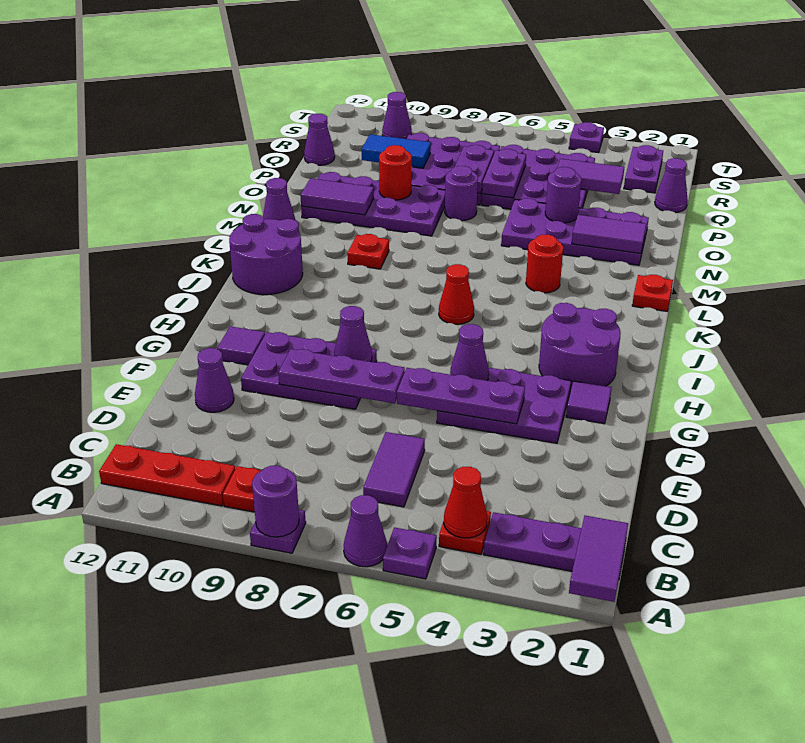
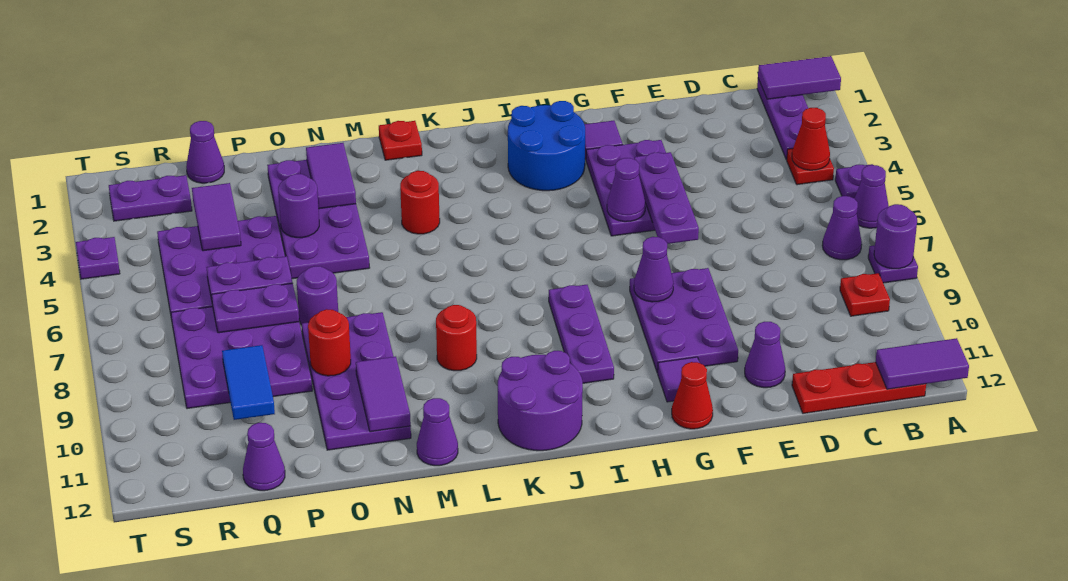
red 1x3 plate [99,444,235,506] -> red 1x3 plate turned to [792,362,926,414]
purple 1x2 tile [363,432,425,507] -> purple 1x2 tile moved to [876,338,969,389]
purple 1x3 plate [278,349,405,403] -> purple 1x3 plate moved to [549,285,614,383]
purple 2x2 round brick [539,303,621,391] -> blue 2x2 round brick [508,101,585,191]
red 1x1 cone [439,264,474,324] -> red 1x1 cone moved to [672,362,713,429]
red 1x1 plate [347,234,389,269] -> red 1x1 round brick [436,305,477,371]
purple 1x1 cone [382,92,412,139] -> purple 1x1 cone moved to [822,196,862,260]

